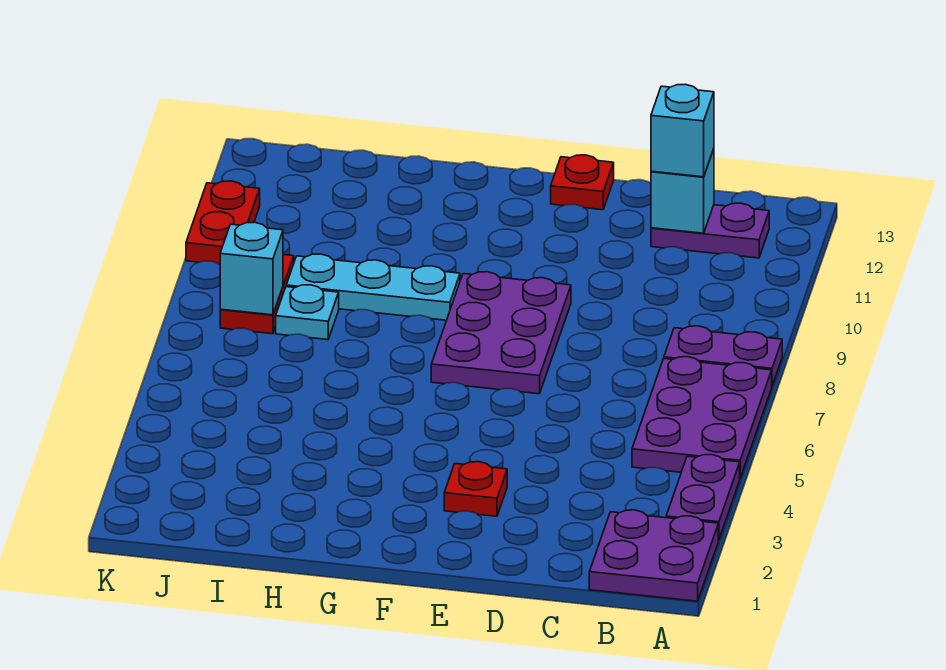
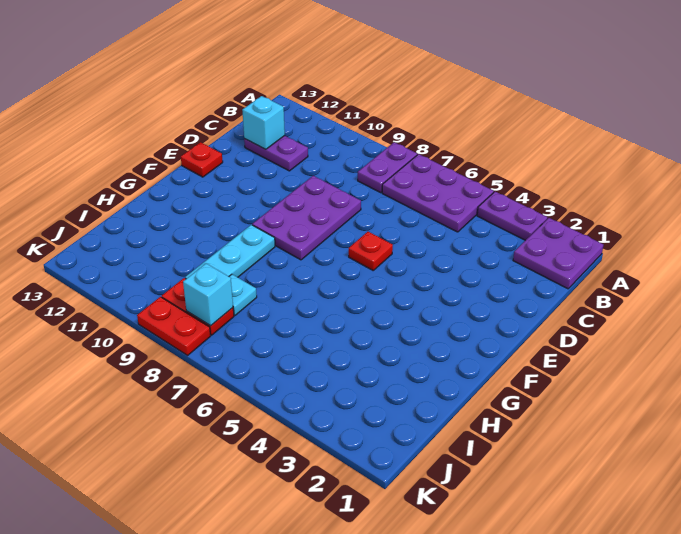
purple 1x2 plate [651,203,769,258] -> purple 1x2 plate turned to [244,136,308,171]
cyan 1x1 brick [651,84,714,177] -> none
red 1x1 plate [444,462,507,516] -> red 1x1 plate moved to [349,232,393,270]
purple 2x3 plate [431,272,571,394] -> purple 2x3 plate turned to [252,176,361,260]
red 1x2 plate [186,181,260,265] -> red 1x2 plate moved to [137,297,211,355]

